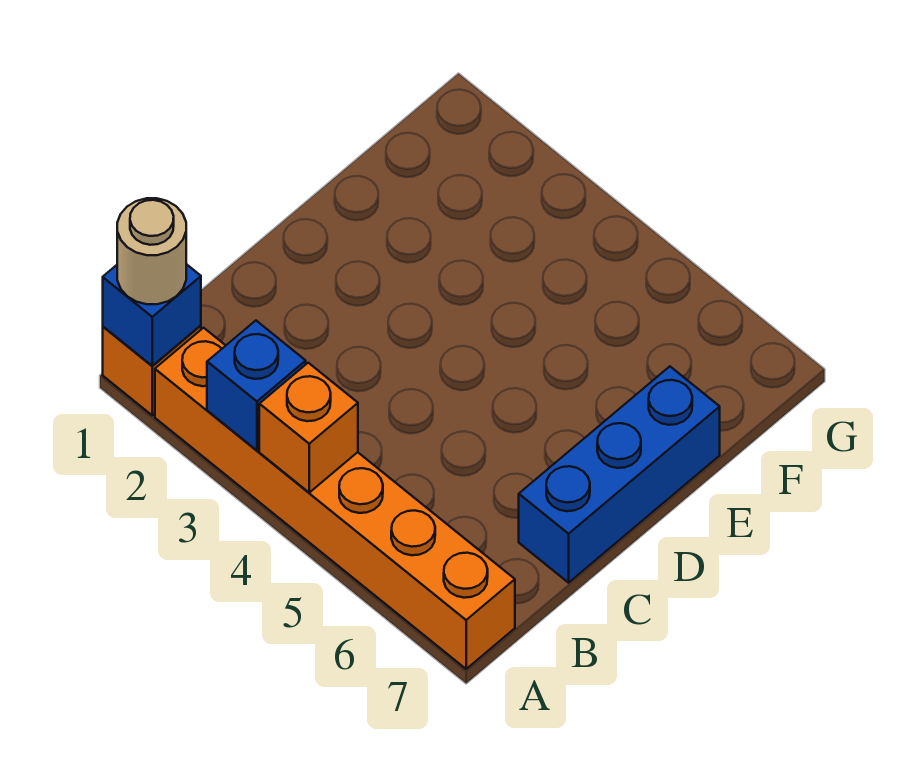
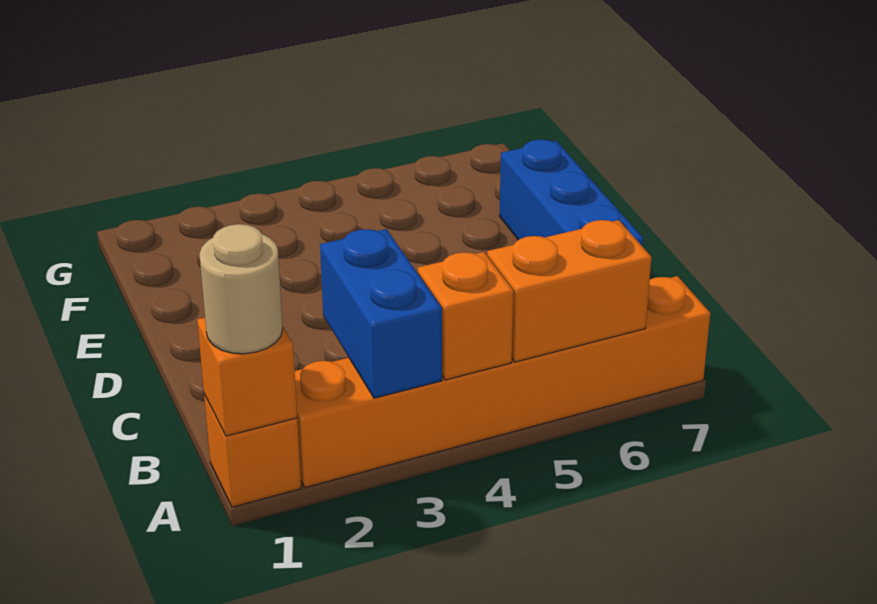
blue 1x1 brick [103,264,201,366] -> orange 1x1 brick [197,317,297,436]
blue 1x1 brick [207,321,306,450] -> blue 1x2 brick [320,229,442,398]
none -> orange 1x2 brick [487,220,651,362]

